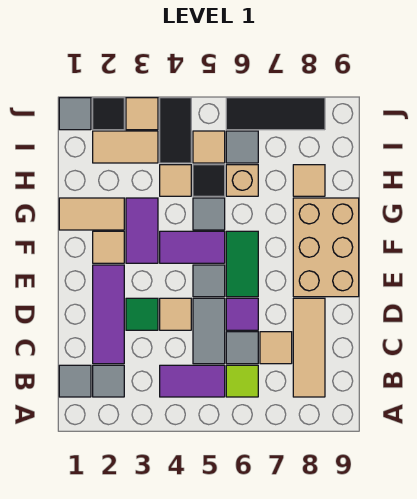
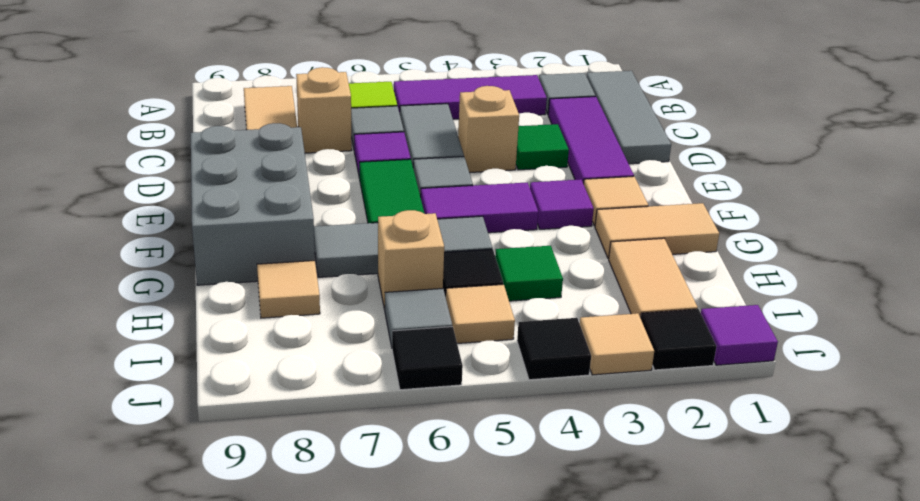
grey 1x1 tile [59,365,91,397] -> grey 1x3 tile [587,71,671,164]
purple 1x2 tile [160,365,225,397] -> purple 1x3 tile [394,75,547,119]
tan 1x1 tile [260,332,292,364] -> tan 1x1 brick [296,67,352,153]
tan 1x1 tile [160,298,191,330] -> tan 1x1 brick [458,86,519,173]
tan 2x3 brick [293,198,359,297] -> grey 2x3 brick [191,123,315,285]
purple 1x2 tile [126,198,158,263] -> purple 1x1 tile [530,179,594,229]
grey 1x1 tile [193,198,225,230] -> grey 1x3 tile [314,216,492,277]
tan 1x1 tile [160,165,191,196] -> green 1x1 tile [495,246,563,301]
tan 1x2 tile [93,131,158,163] -> tan 1x2 tile turned to [609,238,698,318]
black 1x2 tile [160,98,191,163] -> black 1x1 tile [517,318,591,380]
grey 1x1 tile [59,98,91,130] -> purple 1x1 tile [701,305,778,365]
black 1x3 tile [226,98,325,130] -> black 1x1 tile [392,327,463,390]

